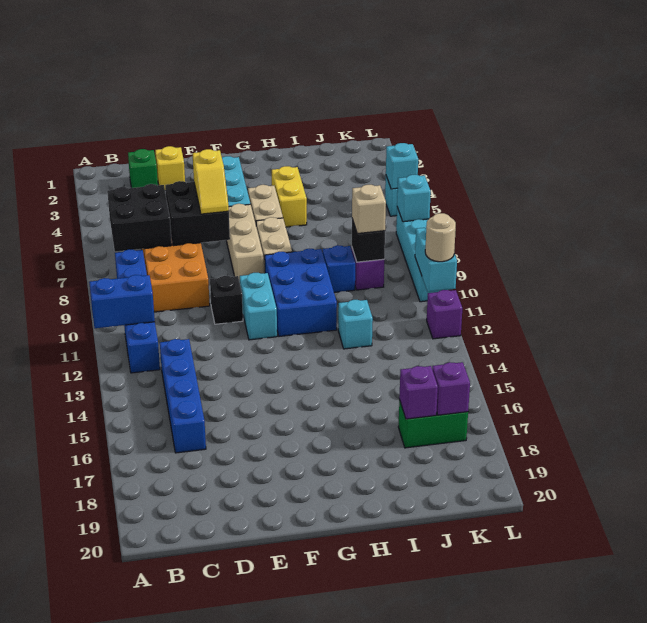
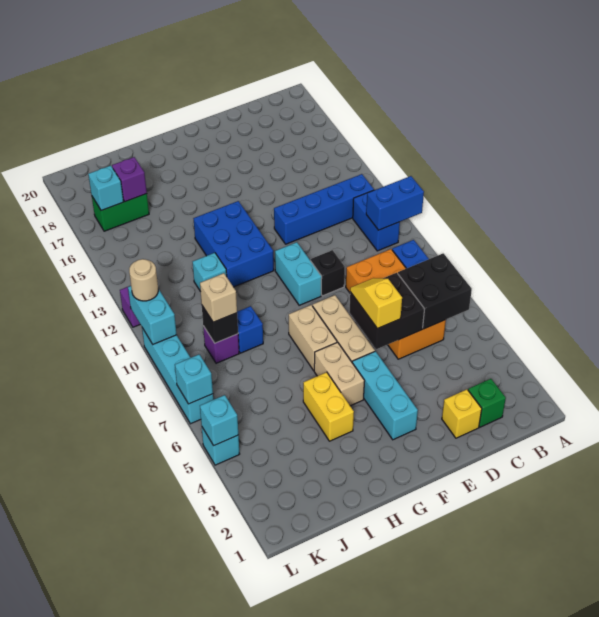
blue 1x4 brick [160,339,206,453] -> blue 1x4 brick turned to [274,174,374,244]
blue 2x3 brick [265,249,337,336] -> blue 2x3 brick moved to [193,201,274,287]
purple 1x1 brick [432,362,470,415] -> cyan 1x1 brick [88,166,123,211]

